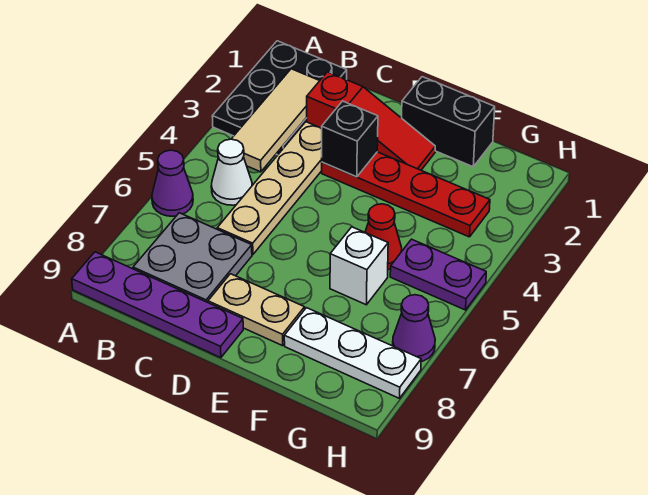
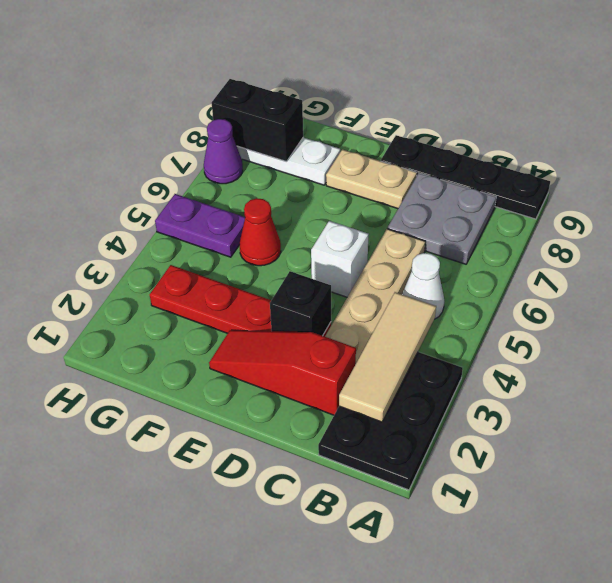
purple 1x1 cone [152,150,193,216] -> none
purple 1x4 plate [72,252,243,358] -> black 1x4 plate [381,135,550,219]
black 1x2 brick [402,77,495,167] -> black 1x2 brick moved to [212,79,303,162]
white 1x1 brick [330,227,388,305] -> white 1x1 brick moved to [311,221,369,297]

